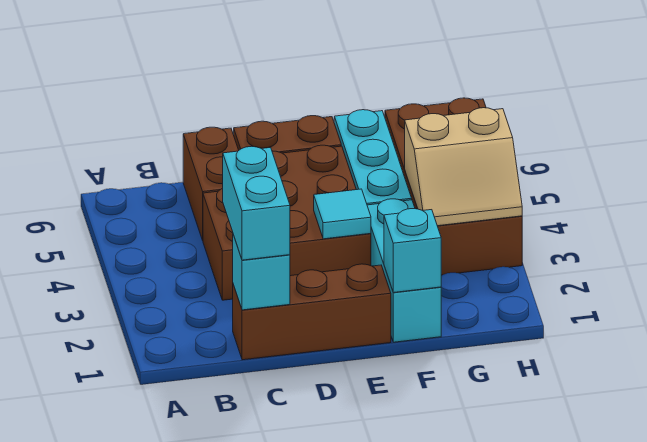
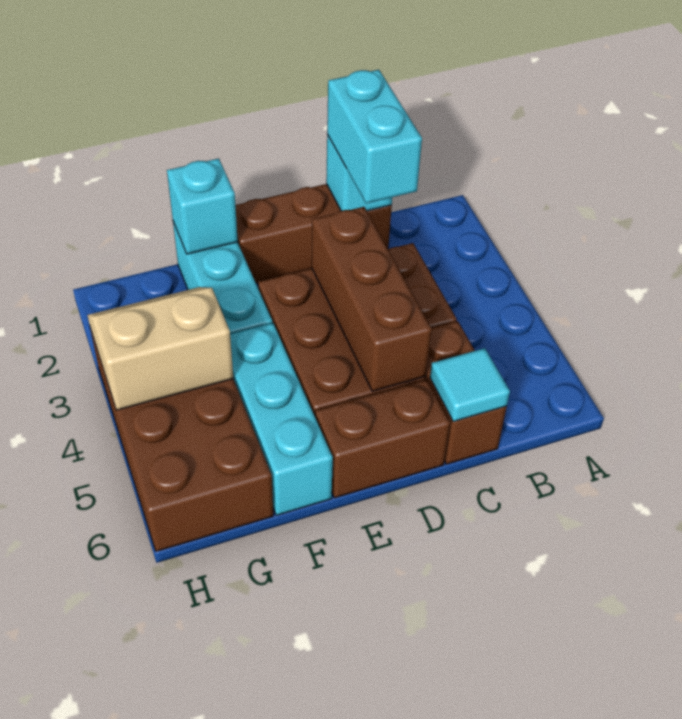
none -> brown 1x3 brick [312,207,432,391]
cyan 1x1 tile [314,189,371,239] -> cyan 1x1 tile moved to [430,348,510,422]

